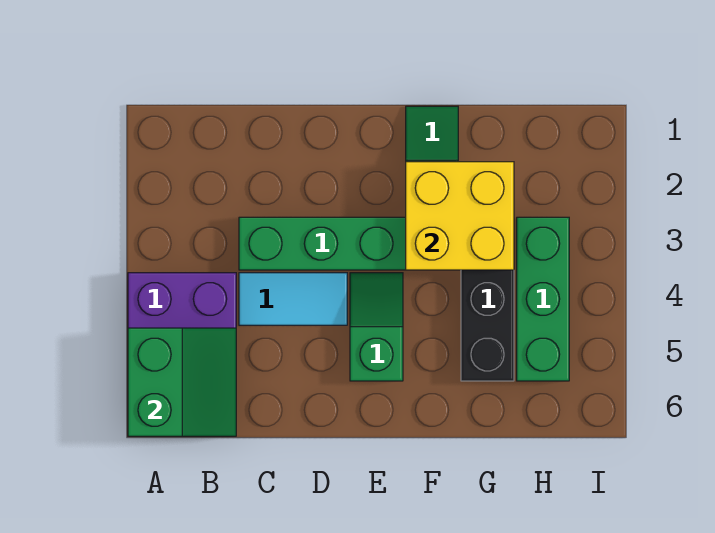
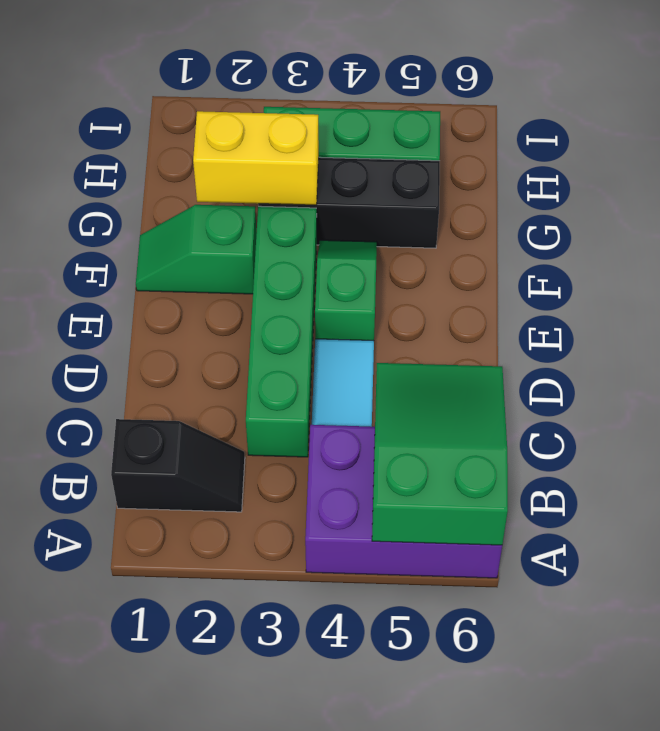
green 2x2 slope [128,328,236,436] -> green 2x3 slope [372,363,508,545]
none -> black 1x2 slope [111,419,245,512]
green 1x2 slope [350,273,403,381] -> green 1x2 slope turned to [315,240,377,341]
yellow 2x2 brick [406,162,514,270] -> yellow 1x2 brick [193,111,319,205]

